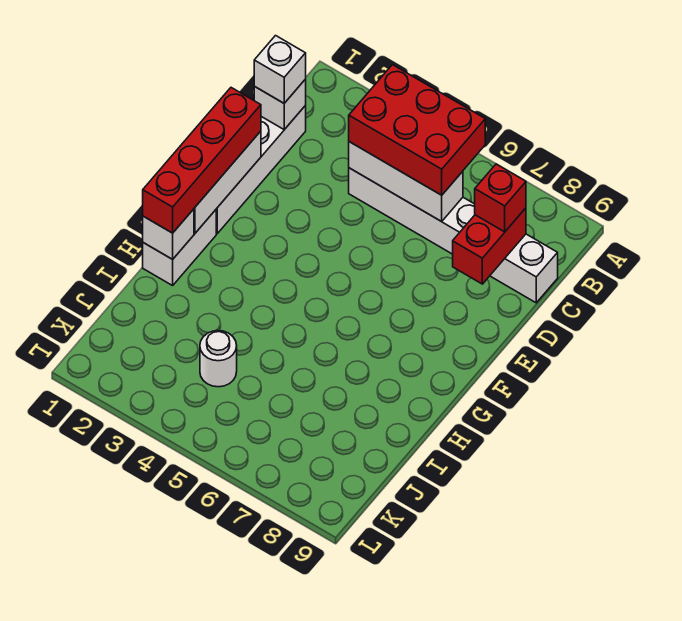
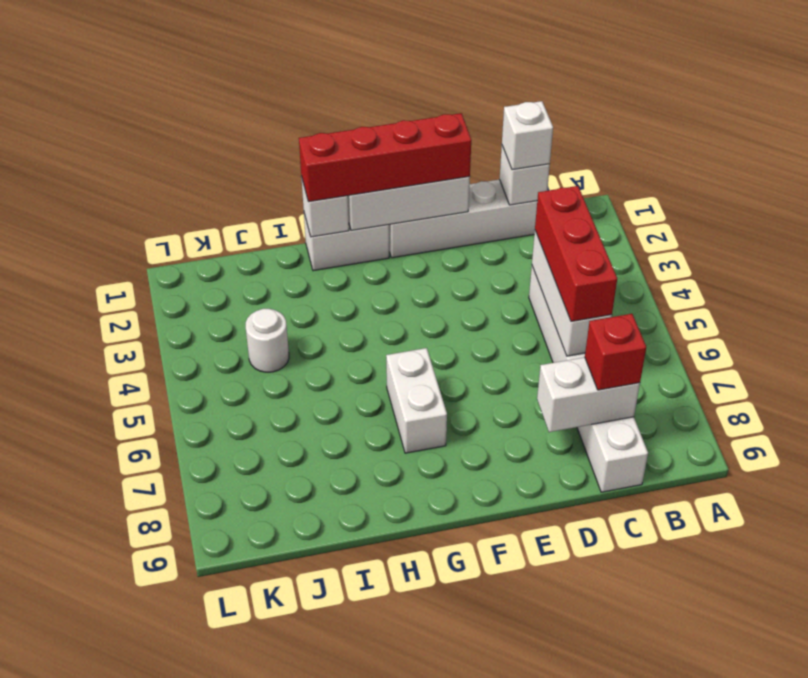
red 2x3 brick [349,65,485,195] -> red 1x3 brick [535,186,617,322]
red 1x2 brick [453,208,526,284] -> white 1x2 brick [537,357,640,432]
none -> white 1x2 brick [386,348,447,453]

